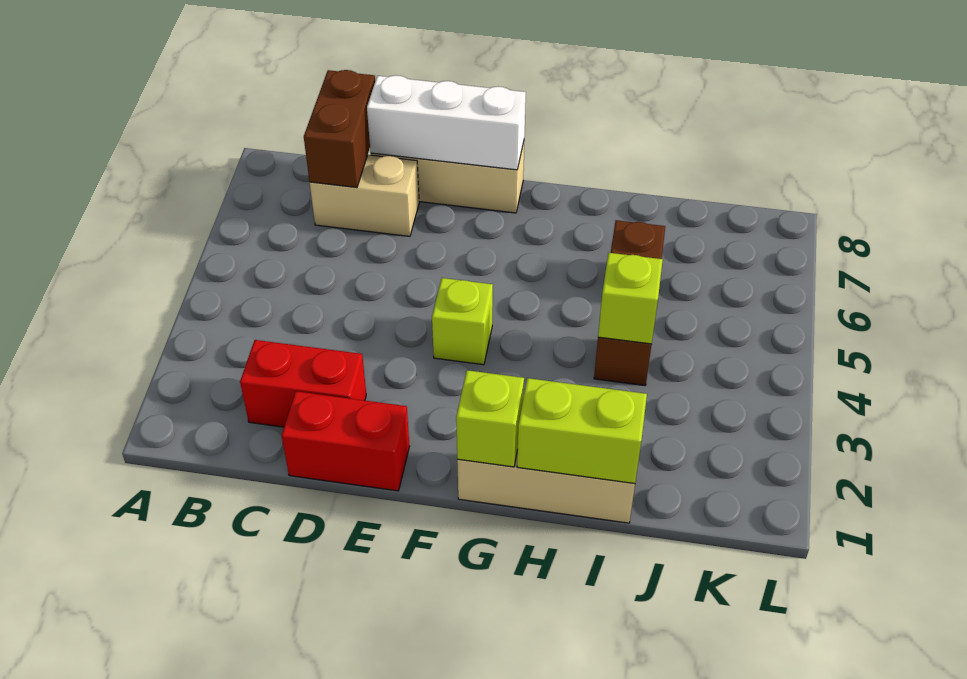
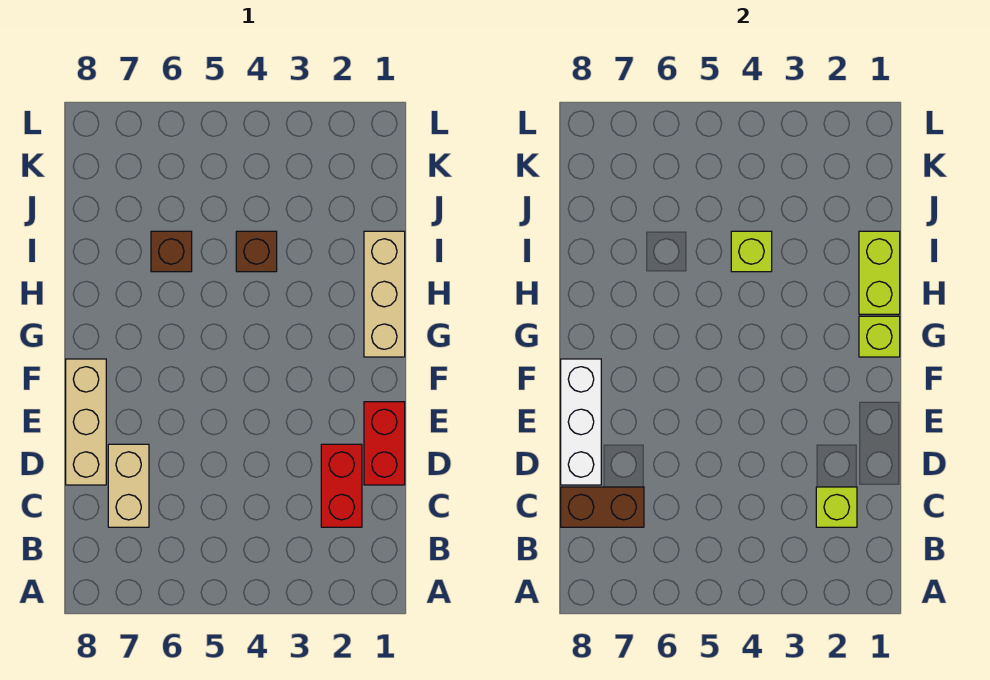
lime 1x1 brick [432,278,493,365] -> lime 1x1 brick moved to [816,487,857,527]

